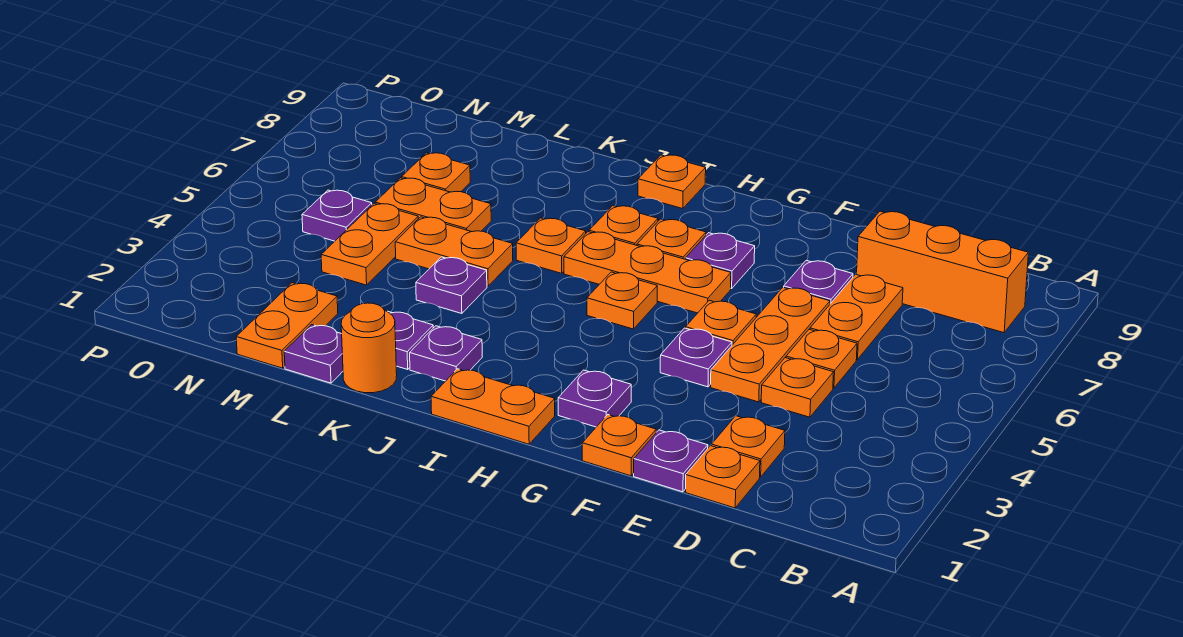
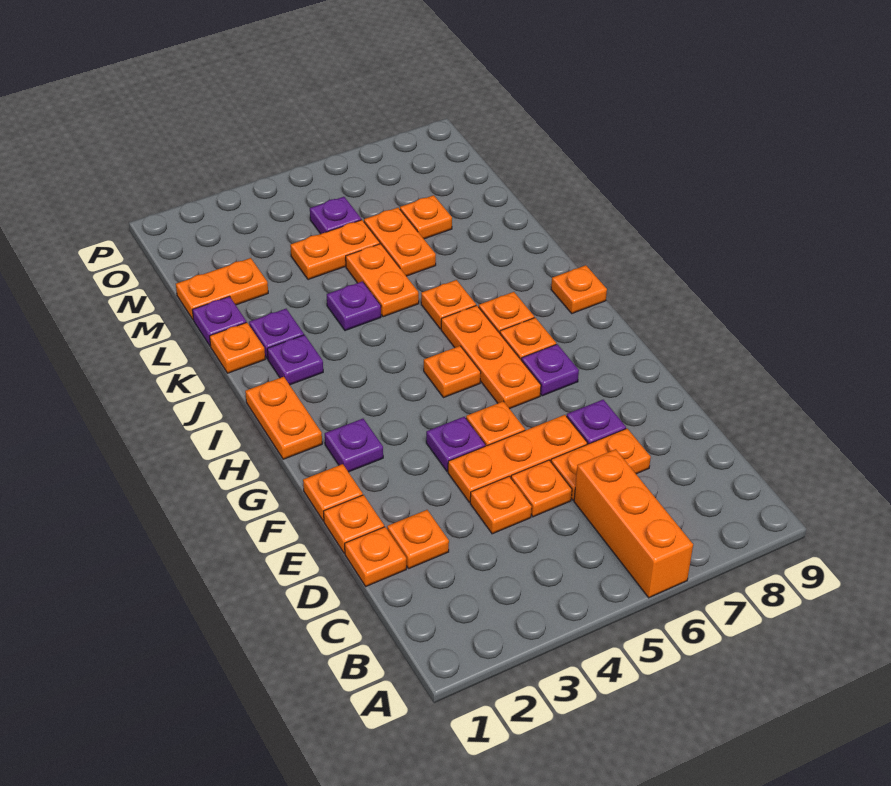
orange 1x3 brick [857,211,1028,333] -> orange 1x3 brick moved to [574,449,693,598]
purple 1x1 plate [634,430,708,492] -> orange 1x1 plate [324,495,384,553]
orange 1x1 round brick [341,303,397,393] -> orange 1x1 plate [210,322,265,373]

